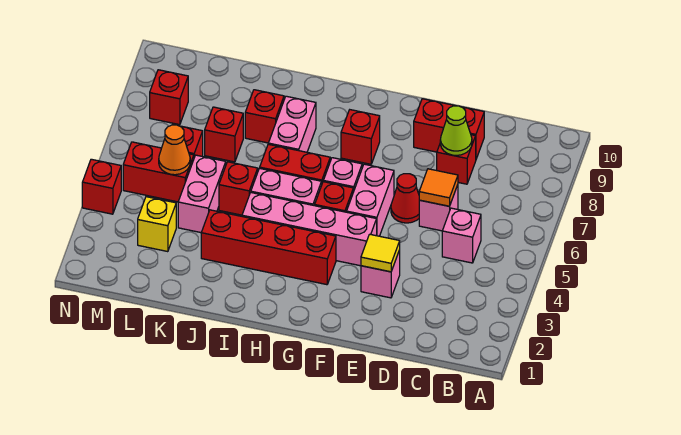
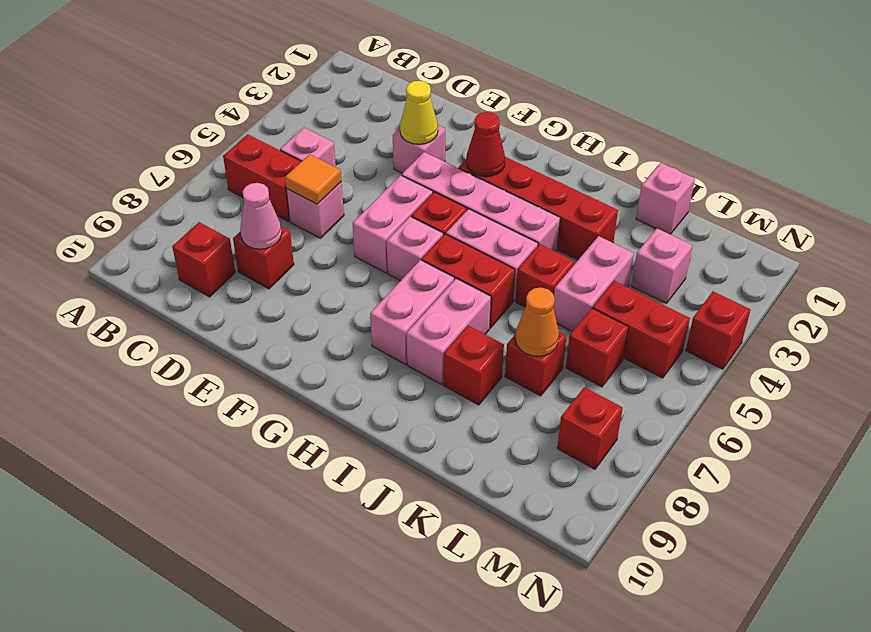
lime 1x1 cone [440,106,472,155] -> pink 1x1 cone [240,183,282,249]
red 1x2 brick [414,99,484,159] -> red 1x2 brick moved to [223,134,301,222]
yellow 1x1 tile [361,234,400,272] -> yellow 1x1 cone [400,81,438,144]
red 1x1 cone [391,174,419,223] -> red 1x1 cone moved to [466,112,505,177]
red 1x1 brick [341,110,380,164] -> red 1x1 brick moved to [172,222,235,297]
none -> pink 1x2 brick [370,260,454,364]
none -> pink 1x1 brick [636,163,695,234]
yellow 1x1 brick [138,197,176,252] -> pink 1x1 brick [631,229,692,303]
orange 1x1 cone [159,125,190,175] -> orange 1x1 cone moved to [515,288,559,356]

